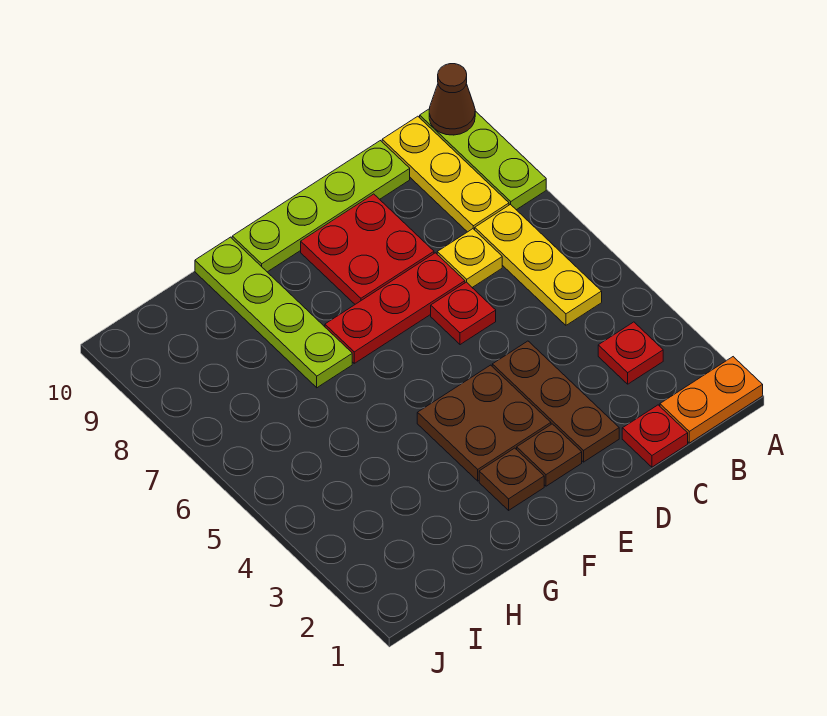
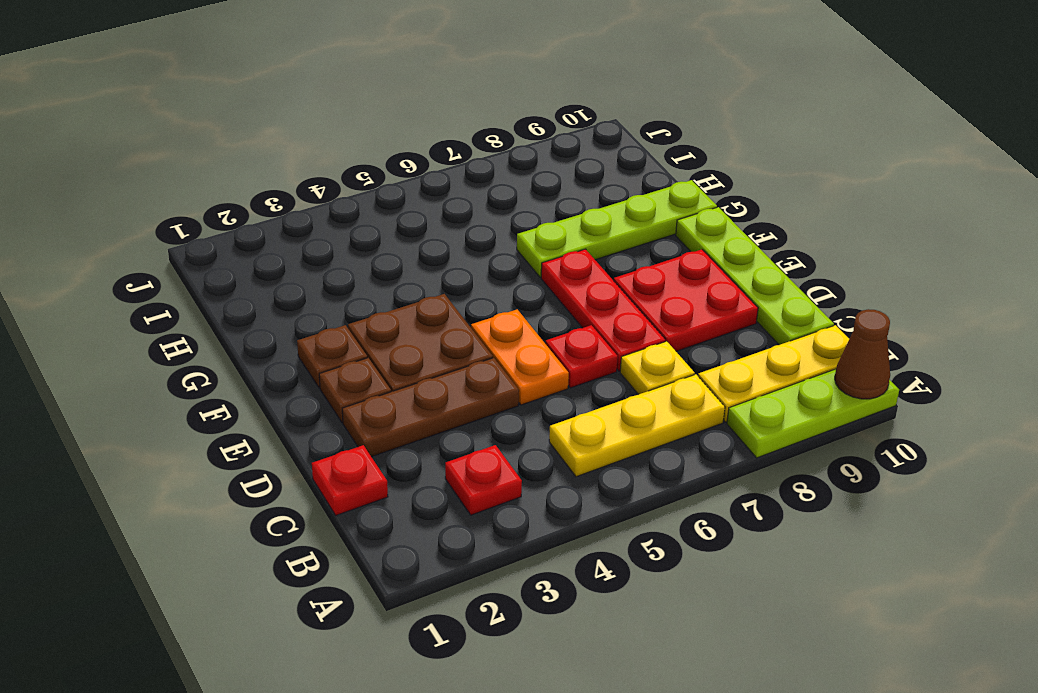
orange 1x2 plate [660,357,763,443] -> orange 1x2 plate moved to [471,309,569,405]

